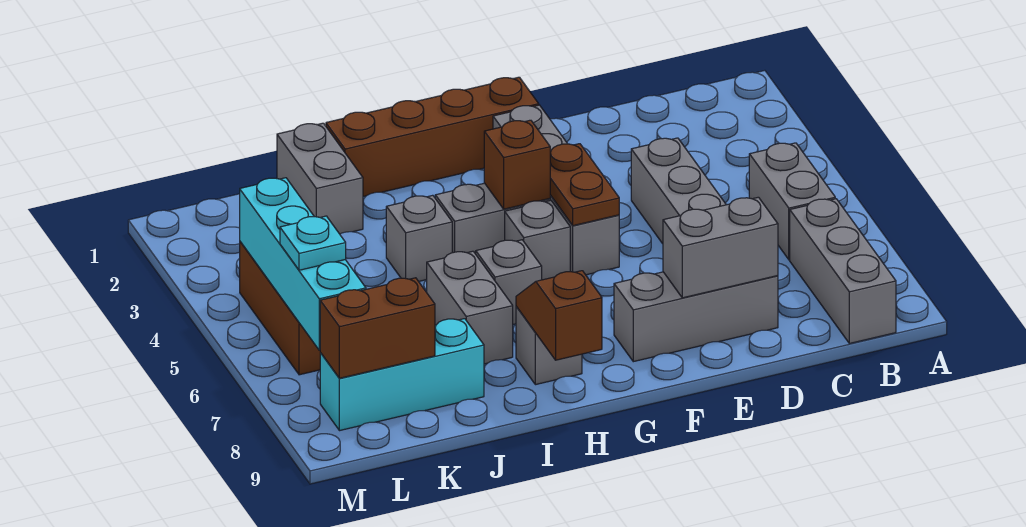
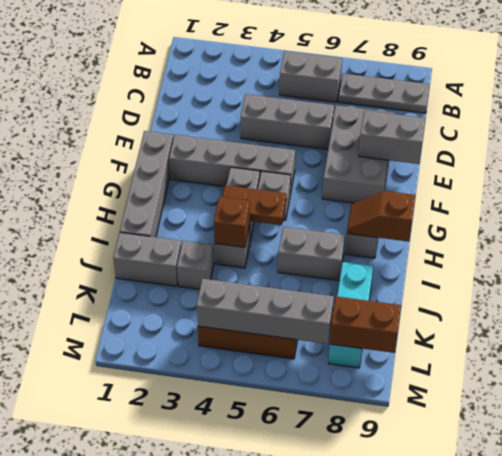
grey 1x3 brick [790,199,896,344] -> grey 1x3 plate [338,74,430,113]
grey 1x3 brick [614,272,778,362] -> grey 2x3 brick [322,105,395,203]
grey 1x2 brick [663,197,778,298] -> grey 1x2 brick turned to [359,111,425,164]
brown 1x4 brick [326,77,539,197] -> grey 1x4 brick [120,131,173,237]
brown 1x2 plate [550,144,619,226] -> brown 1x2 plate moved to [223,185,286,225]
brown 1x1 brick [484,120,550,209] -> brown 1x1 brick moved to [214,197,250,247]
grey 1x1 brick [476,240,542,325] -> grey 1x1 brick moved to [177,241,214,289]
brown 1x2 brick [320,278,435,378] -> brown 1x2 brick turned to [330,297,401,353]
cyan 1x4 brick [240,178,366,350] -> grey 1x4 brick [197,279,334,344]
cyan 1x1 plate [280,216,346,270] -> none

